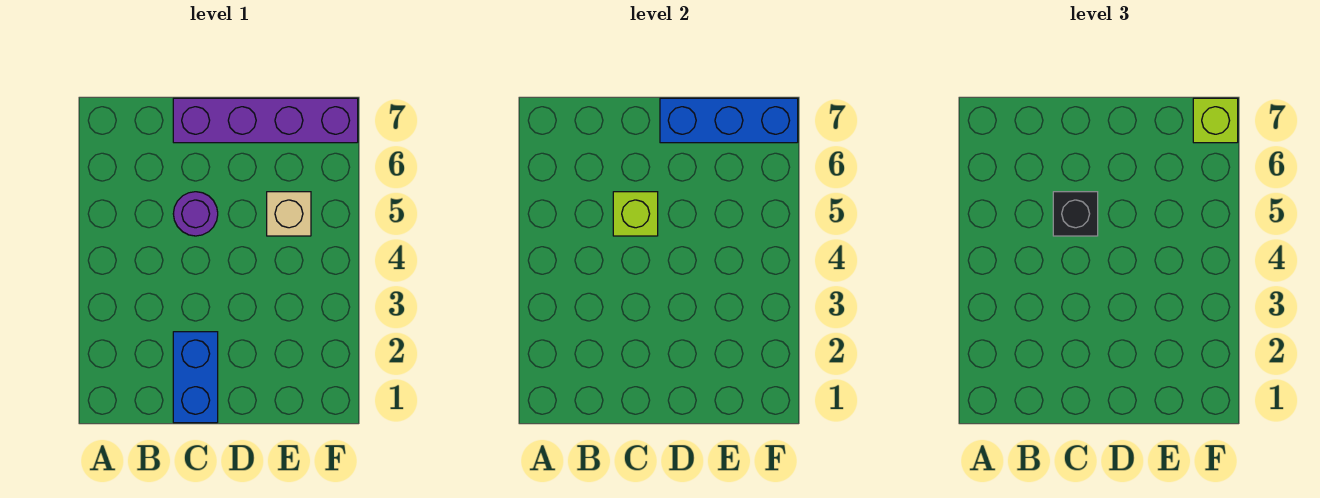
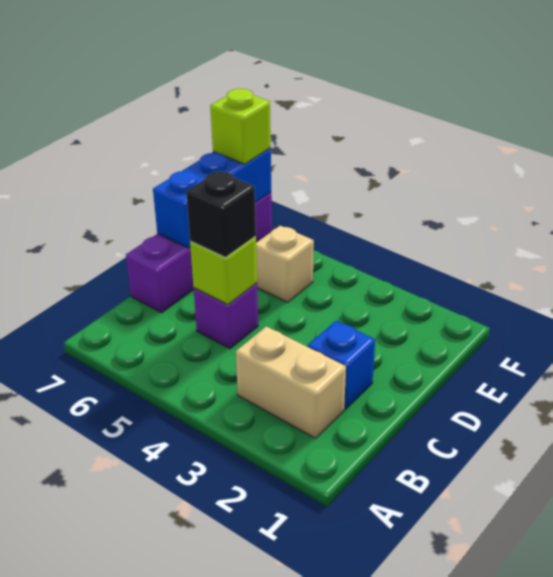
none -> tan 1x2 brick [236,326,346,438]
blue 1x2 brick [173,332,218,423] -> blue 1x1 brick [308,321,375,409]
purple 1x1 round brick [173,192,218,236] -> purple 1x1 brick [194,283,258,349]

